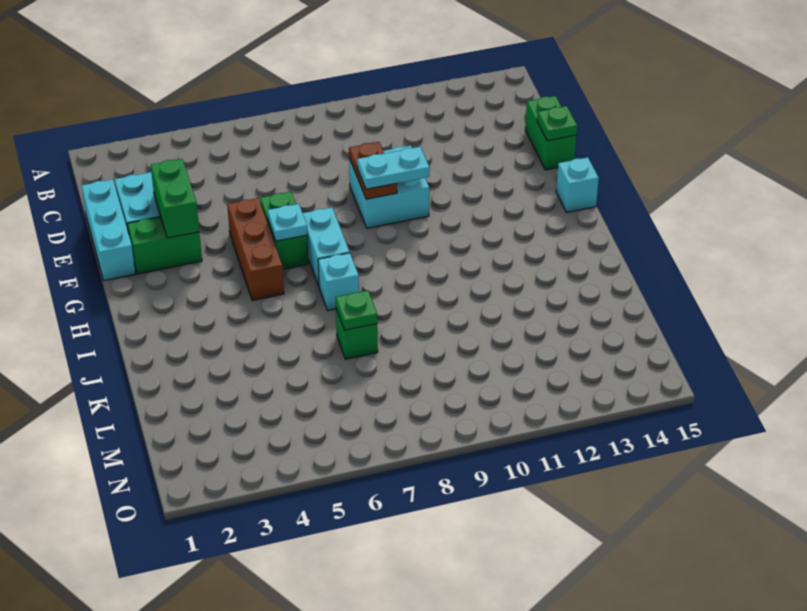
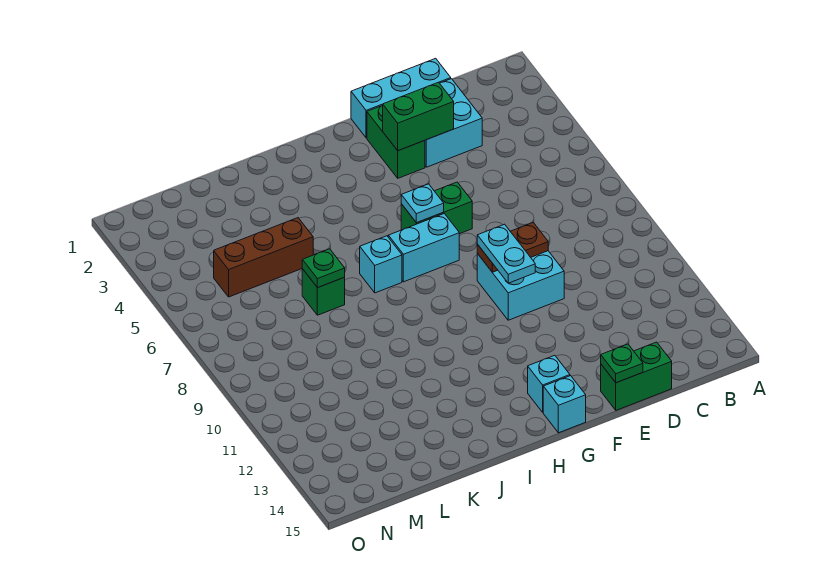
brown 1x3 brick [227,198,284,301] -> brown 1x3 brick moved to [214,218,313,297]
none -> cyan 1x1 brick [528,355,570,412]

